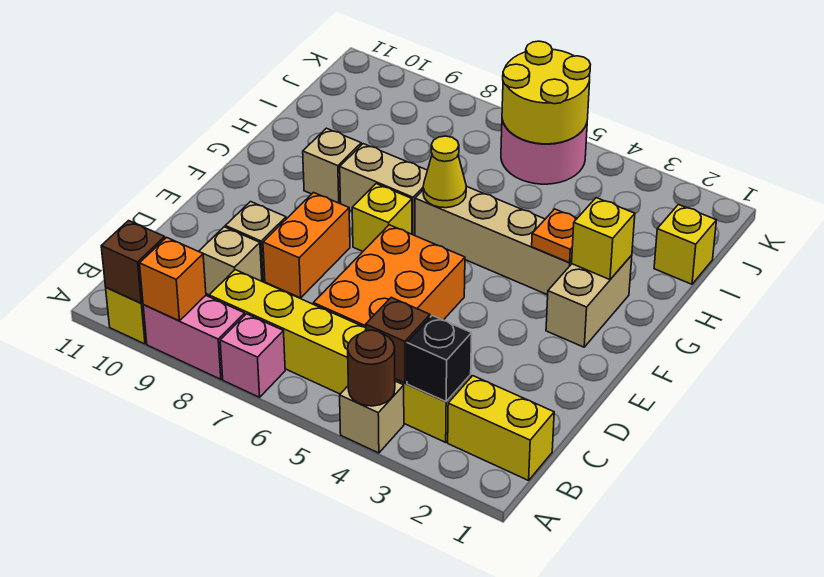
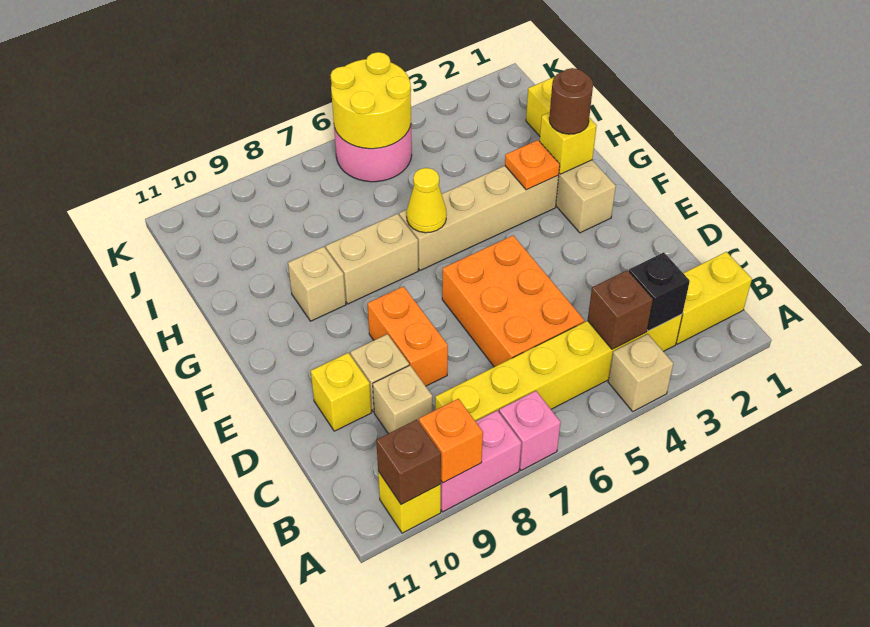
brown 1x1 round brick [348,330,395,406] -> brown 1x1 round brick moved to [549,68,593,134]
yellow 1x1 brick [352,184,412,251] -> yellow 1x1 brick moved to [311,353,371,431]

